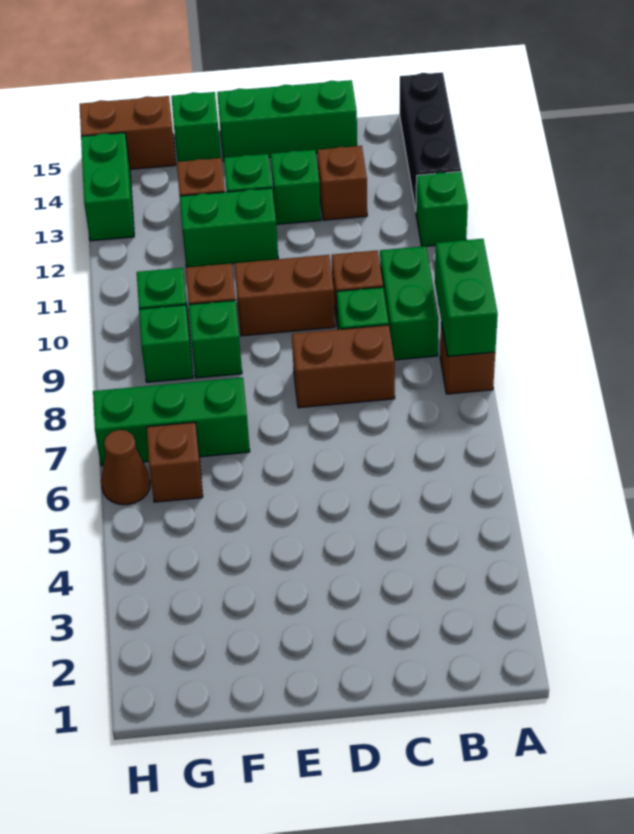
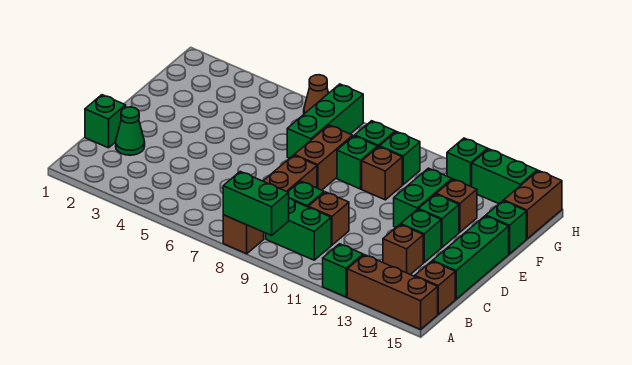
black 1x3 brick [400,72,461,210] -> brown 1x3 brick [347,255,438,329]
none -> green 1x1 brick [85,95,126,148]
none -> green 1x1 cone [116,107,145,155]
brown 1x2 brick [234,255,335,336] -> brown 1x2 brick moved to [294,125,353,190]
brown 1x1 brick [147,422,203,502] -> brown 1x1 brick moved to [415,261,455,314]
none -> green 1x1 brick [447,138,488,187]

